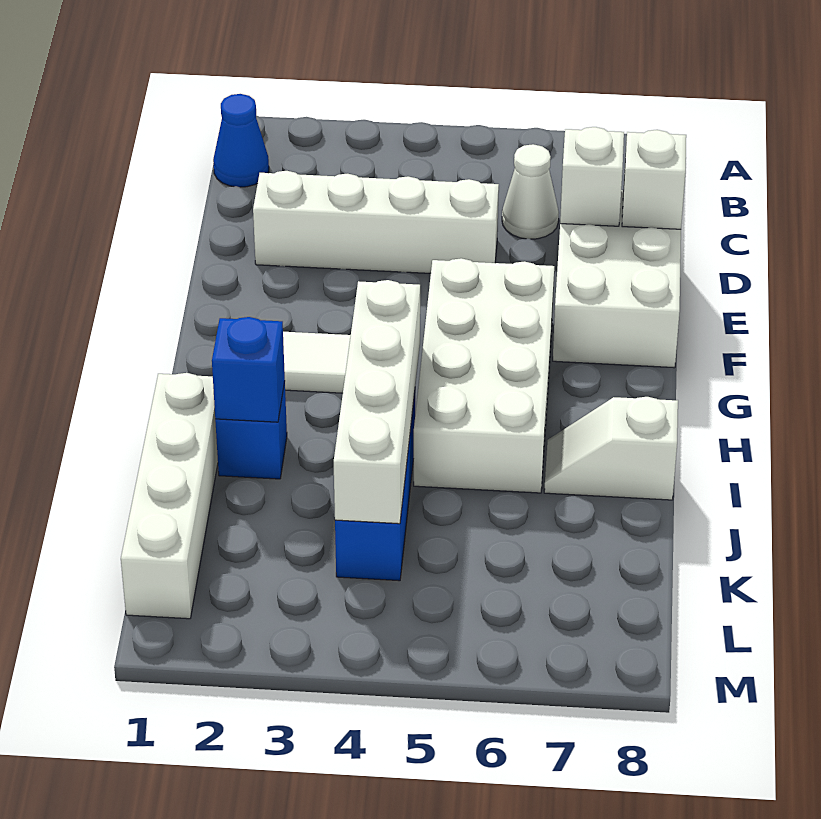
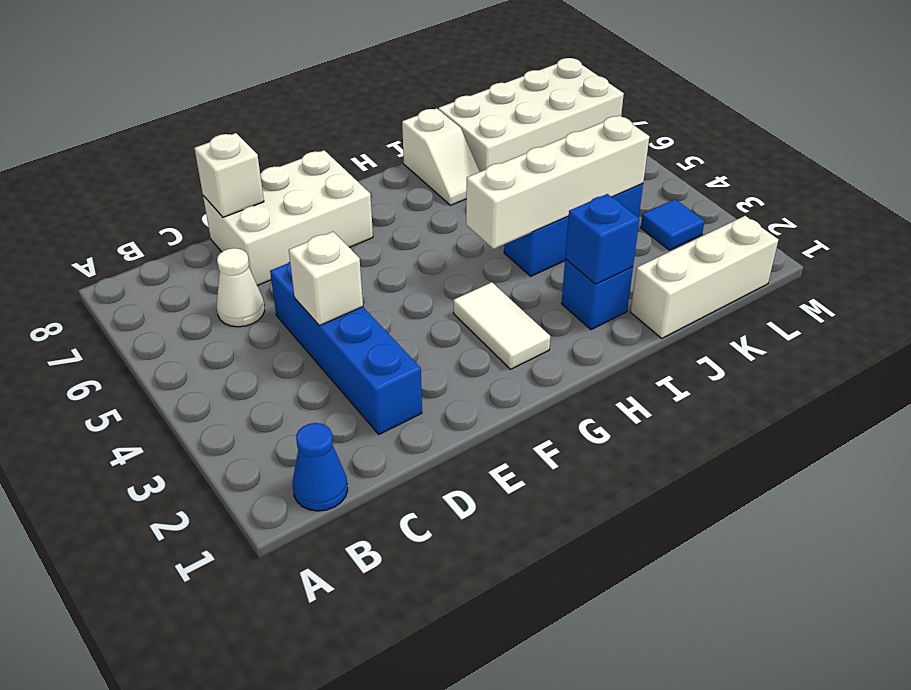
white 1x4 brick [253,171,499,273] -> blue 1x4 brick [270,262,422,434]
white 1x1 brick [560,127,624,226] -> white 1x1 brick moved to [289,232,363,326]
white 2x4 brick [414,258,554,493] -> white 2x4 brick moved to [439,58,624,172]
white 1x4 brick [121,373,218,619] -> white 1x3 brick [631,216,778,338]
none -> blue 1x1 tile [641,199,705,250]

